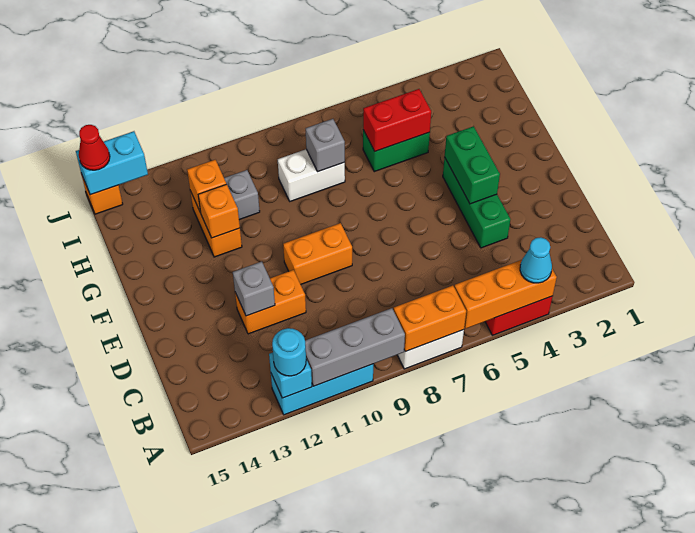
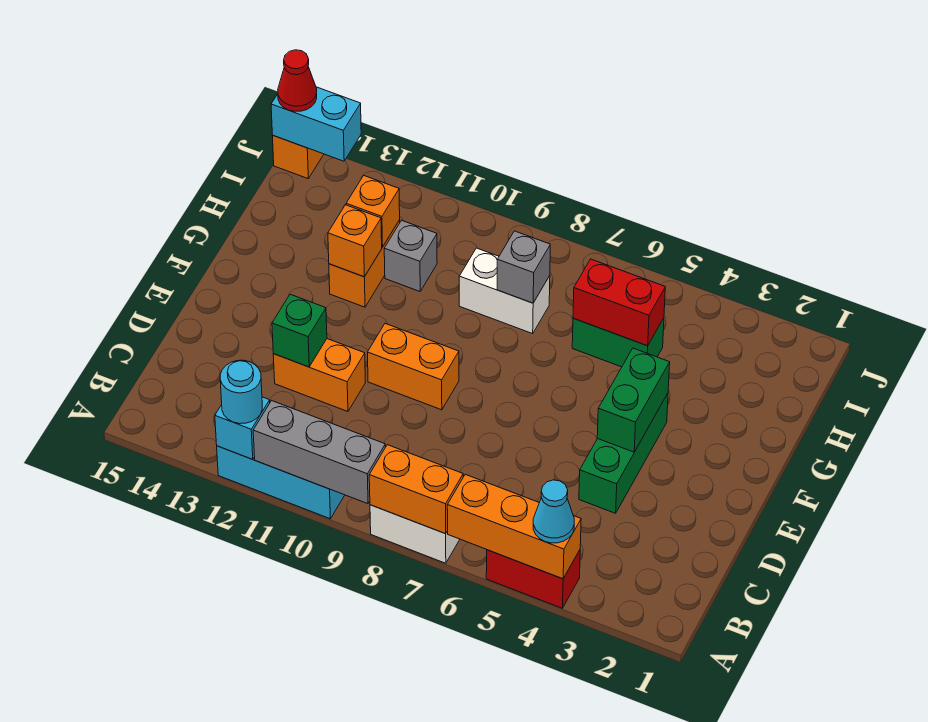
grey 1x1 brick [233,262,275,316] -> green 1x1 brick [272,294,327,367]

